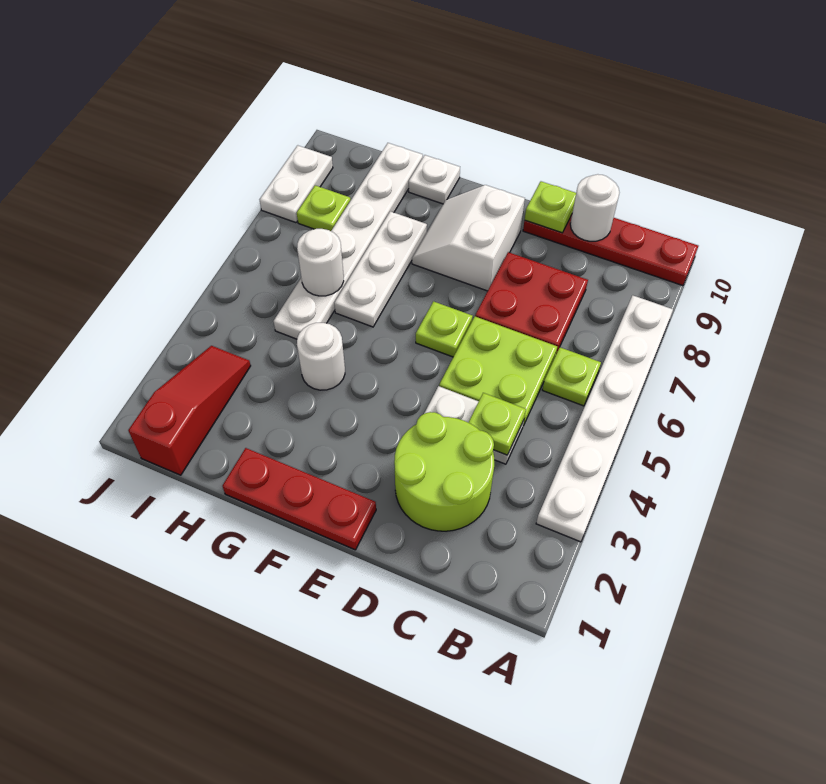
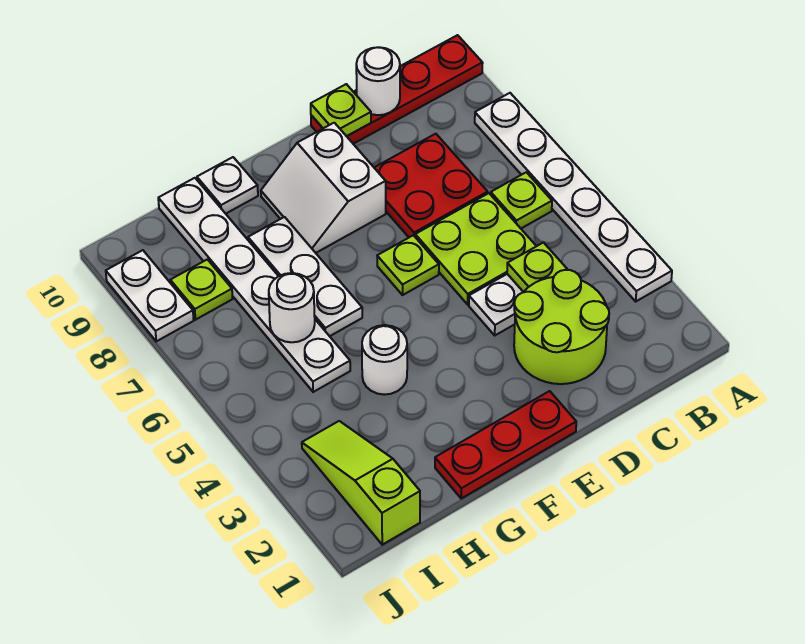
red 1x3 slope [128,346,251,475] -> lime 1x3 slope [302,421,420,545]

